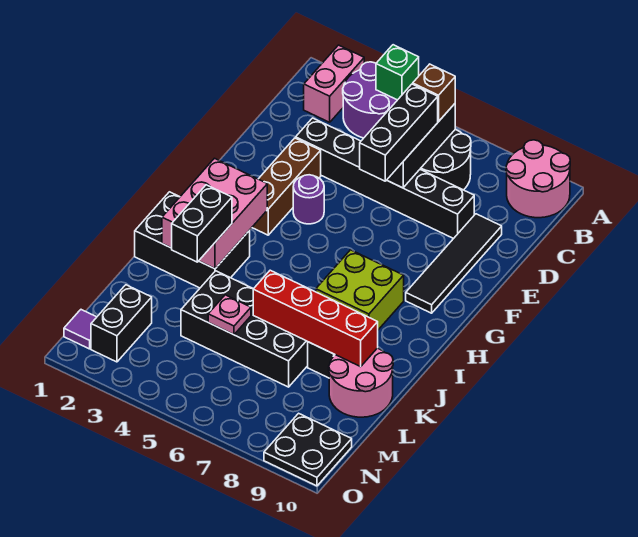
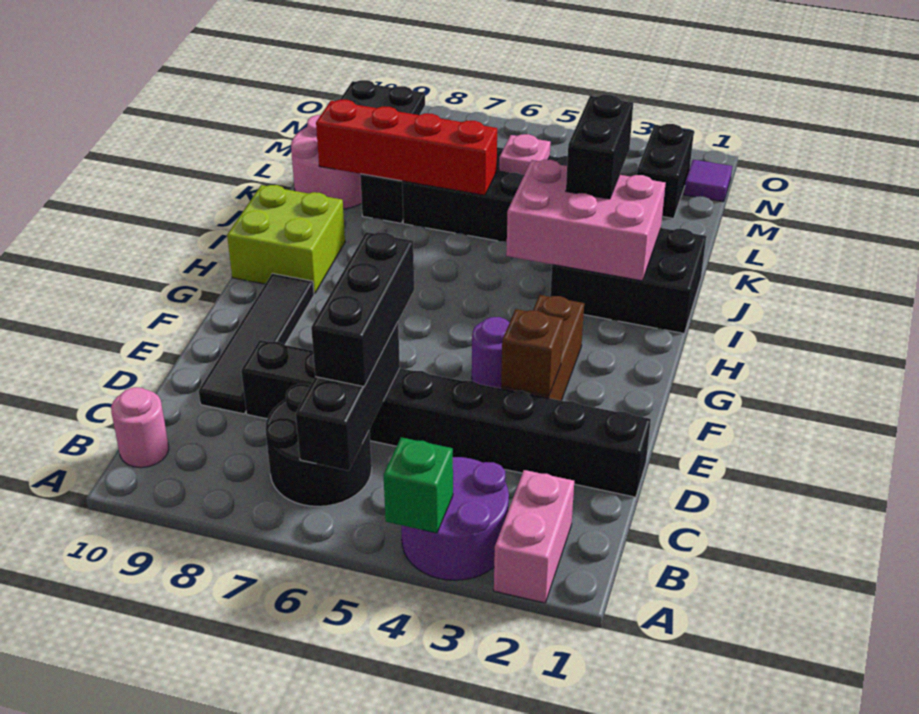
pink 2x2 round brick [506,140,570,218] -> pink 1x1 round brick [111,387,169,468]
brown 1x1 brick [413,64,455,121] -> brown 1x1 brick moved to [501,309,563,396]
black 1x6 brick [296,118,474,239] -> black 1x8 brick [241,340,651,497]
pink 2x3 brick [162,158,267,269] -> pink 2x3 brick turned to [506,160,666,281]
lime 2x2 brick [316,250,404,330] -> lime 2x2 brick moved to [227,185,345,294]

